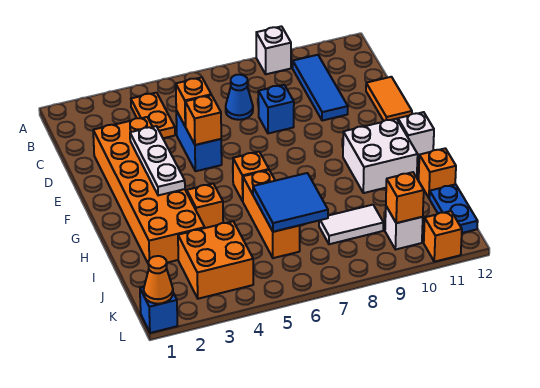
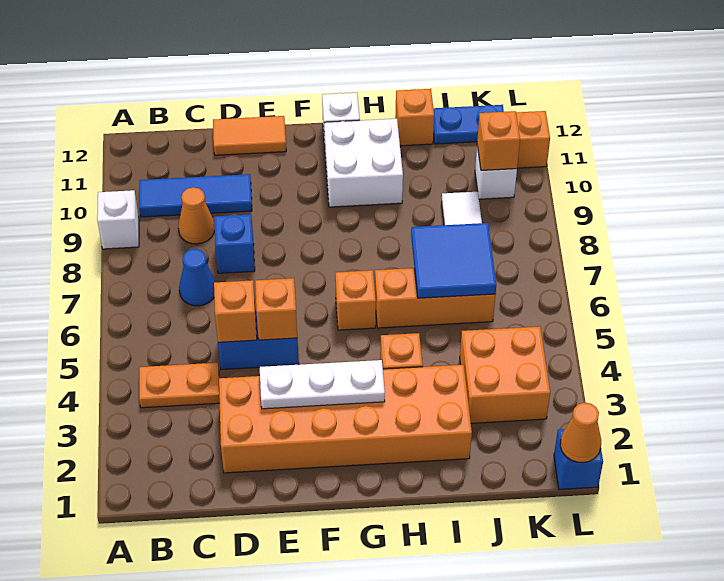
none -> orange 1x1 cone [178,187,215,244]

